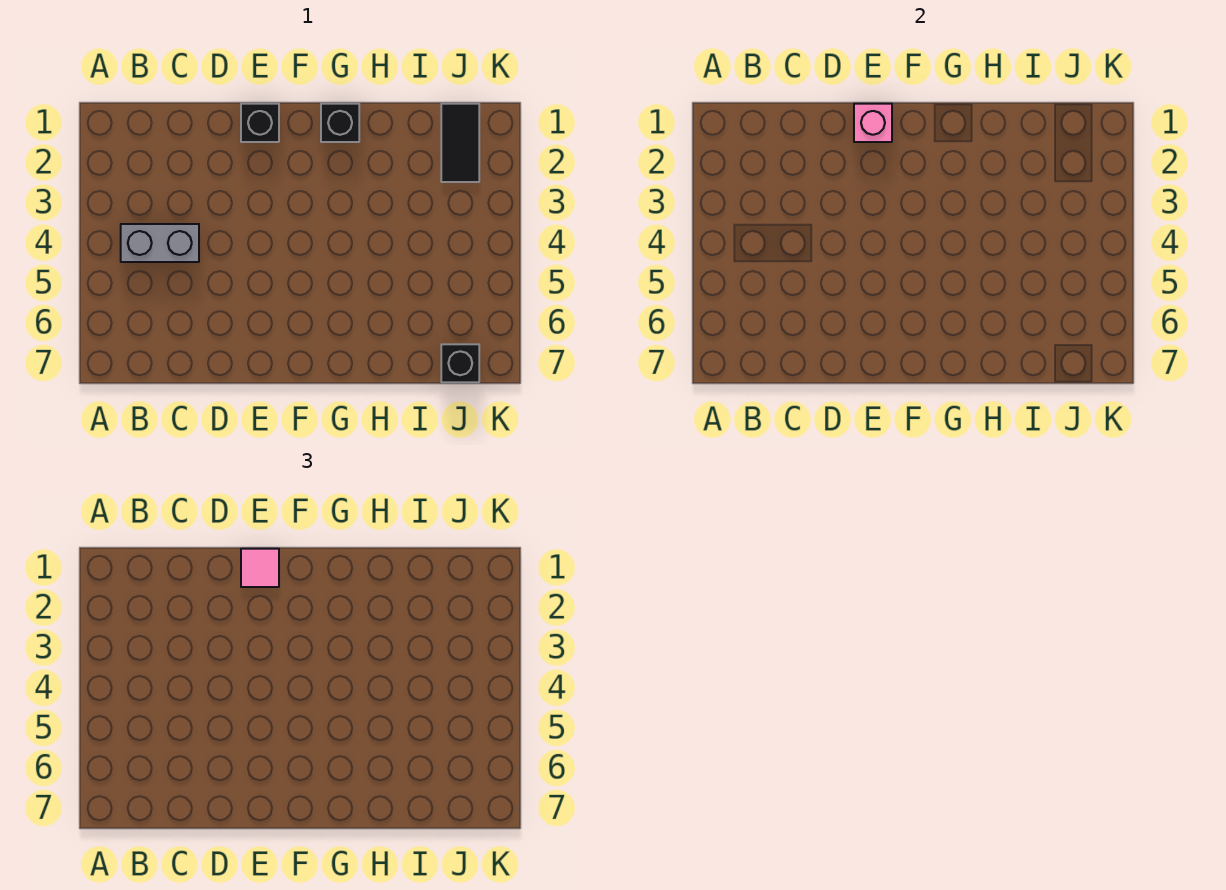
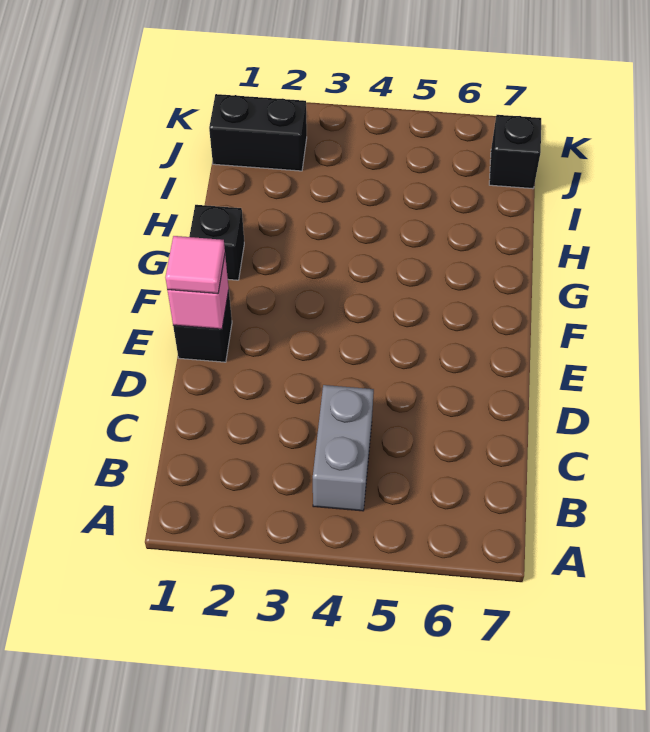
black 1x2 tile [441,104,479,182] -> black 1x2 brick [209,94,307,171]

